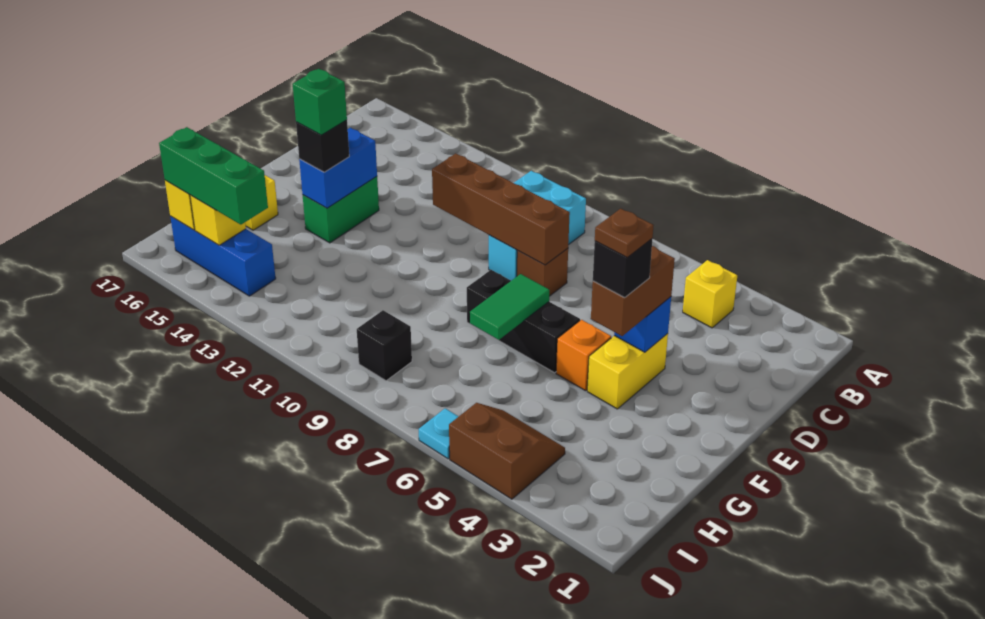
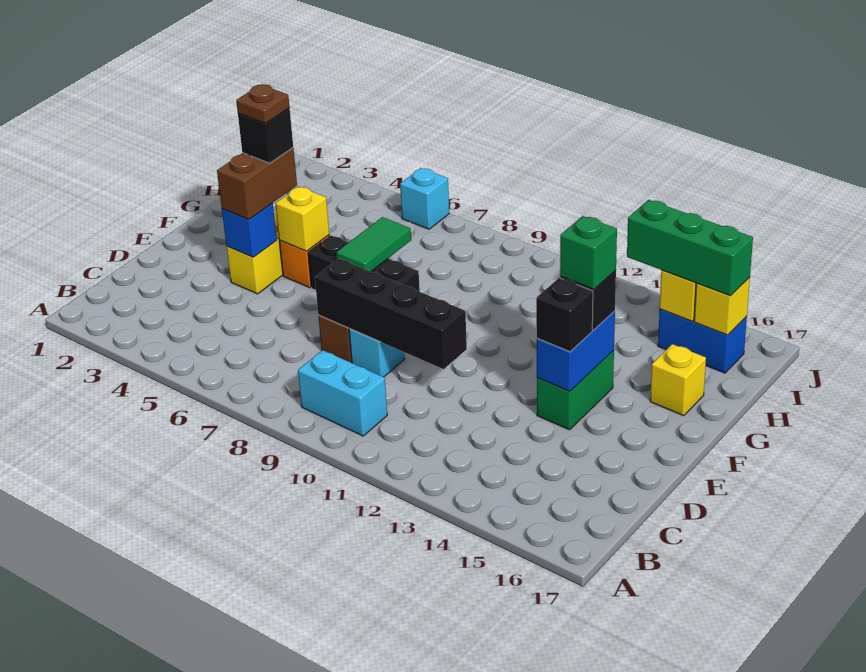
yellow 1x1 brick [683,260,737,328] -> yellow 1x1 brick moved to [275,186,329,251]
brown 1x4 brick [432,154,570,265] -> black 1x4 brick [315,259,467,369]
brown 2x2 slope [449,403,565,499] -> none
black 1x1 brick [357,310,412,381] -> black 1x1 brick moved to [536,278,593,352]
blue 1x3 brick [170,216,276,296] -> blue 1x2 brick [658,309,747,373]
cyan 1x1 plate [419,408,458,459] -> cyan 1x1 brick [400,168,449,229]

